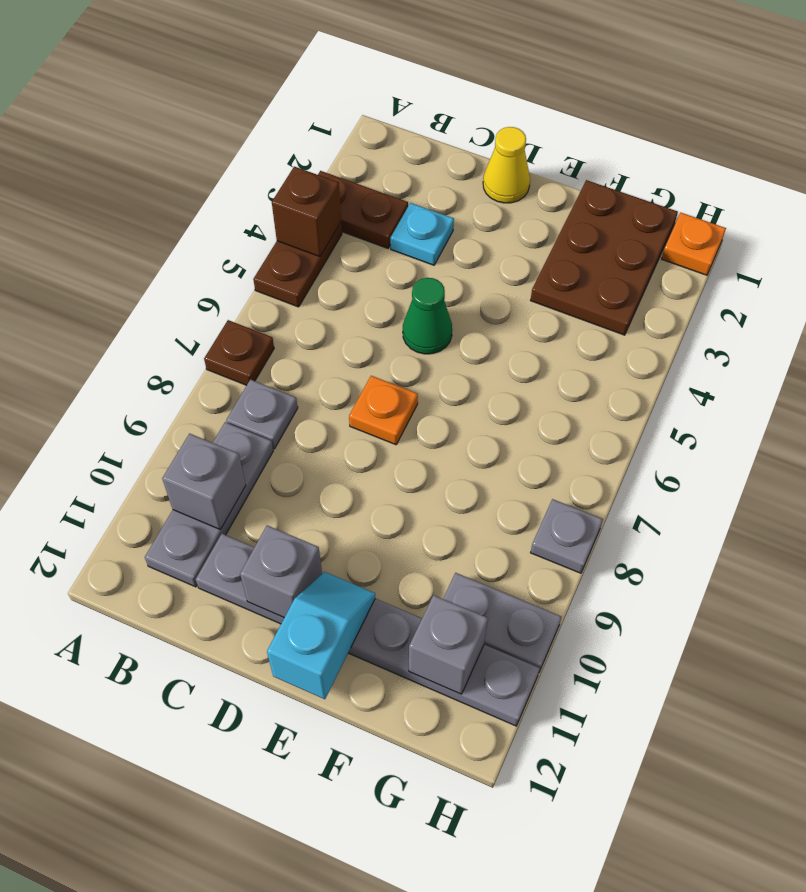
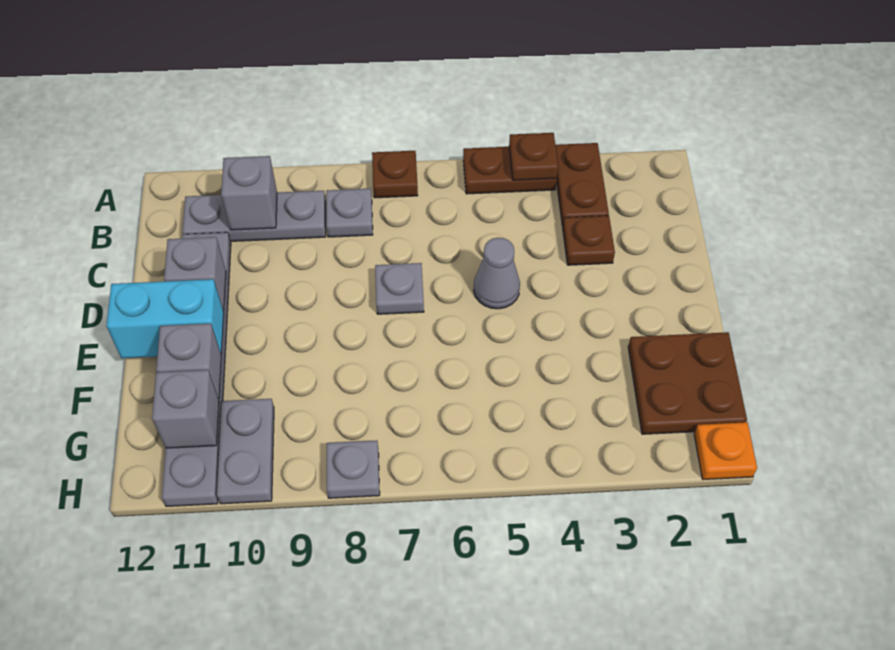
brown 1x1 brick [272,167,341,257] -> brown 1x1 plate [509,133,558,180]
cyan 1x1 plate [390,203,454,265] -> brown 1x1 plate [563,216,615,265]
yellow 1x1 cone [483,127,530,203] -> none
green 1x1 cone [403,278,452,354] -> grey 1x1 cone [474,238,520,309]
orange 1x1 plate [349,376,418,445] -> grey 1x1 plate [375,263,424,314]
cyan 1x2 slope [267,572,375,699] -> cyan 1x2 brick [106,279,224,358]
brown 2x3 plate [530,180,678,335] -> brown 2x2 plate [628,332,747,434]
none -> grey 1x1 brick [156,324,221,399]

